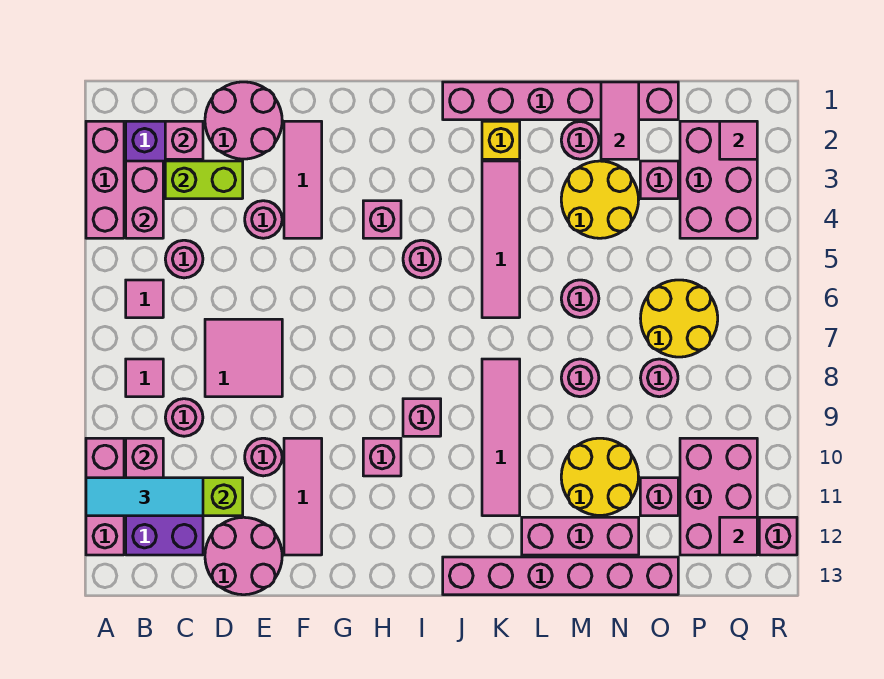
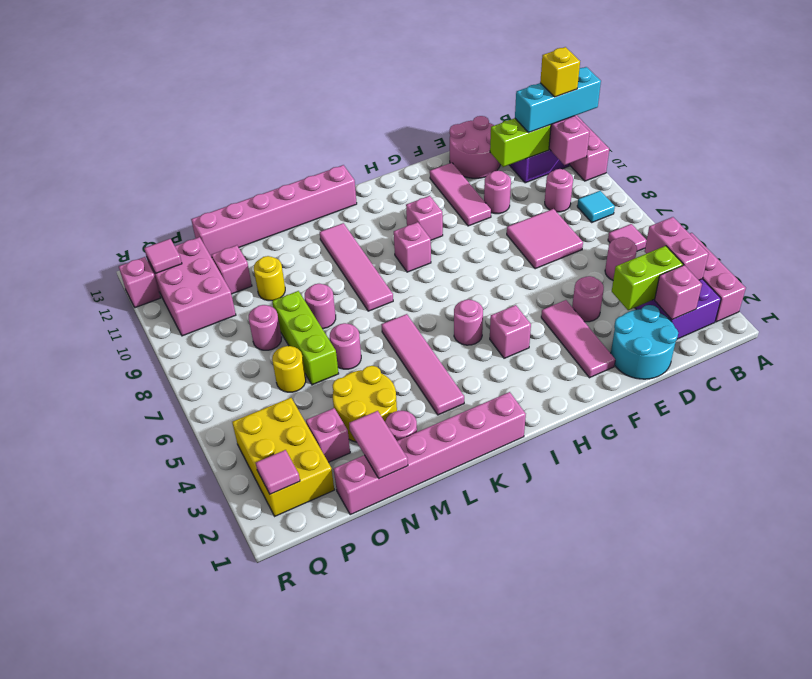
cyan 1x3 tile [86,478,203,516] -> cyan 1x3 brick [515,67,601,133]
pink 1x1 tile [126,359,163,397] -> cyan 1x1 tile [577,191,615,222]
pink 2x2 round brick [205,82,282,159] -> cyan 2x2 round brick [611,305,678,379]
yellow 1x1 brick [482,121,520,159] -> yellow 1x1 brick moved to [540,47,580,97]
pink 1x3 brick [522,517,639,555] -> none
yellow 2x2 round brick [561,438,639,515] -> yellow 1x1 round brick [254,256,285,301]
none -> lime 1x3 brick [272,291,339,385]
yellow 2x2 round brick [641,280,718,357] -> yellow 1x1 round brick [272,346,306,392]
pink 2x3 brick [680,121,757,238] -> yellow 2x3 brick [232,398,334,516]

